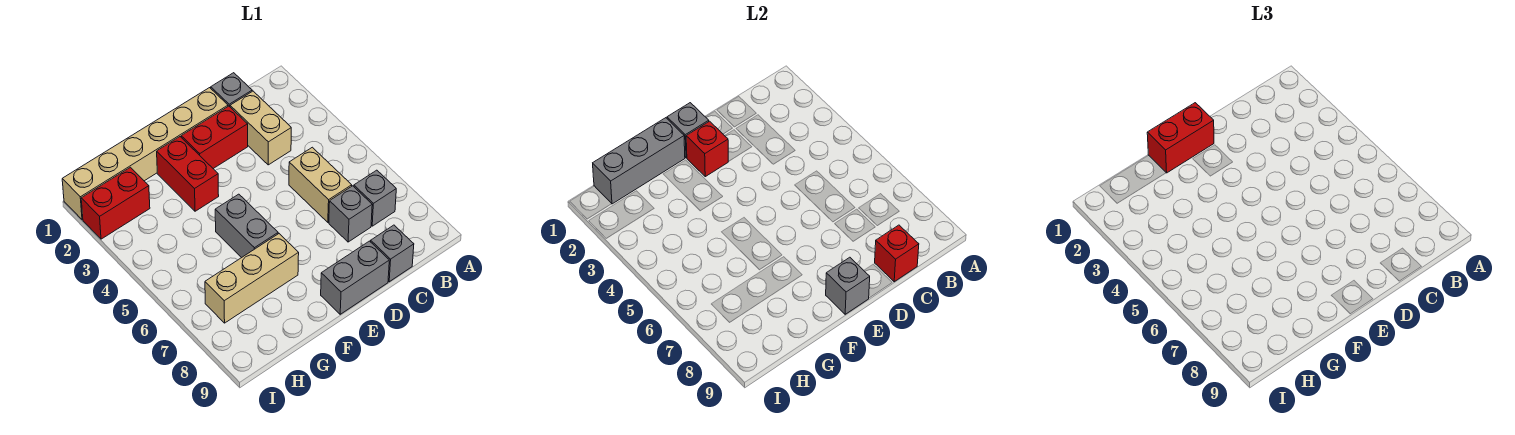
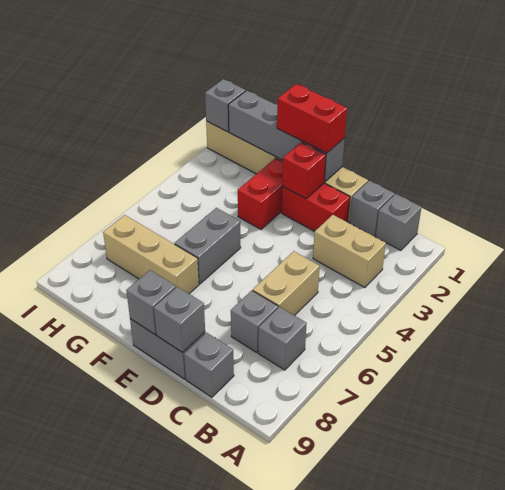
none -> grey 1x1 brick [376,194,421,250]
tan 1x2 brick [230,91,291,165] -> tan 1x2 brick turned to [313,215,386,287]
red 1x1 brick [875,225,919,282] -> none
none -> grey 1x1 brick [154,287,205,353]
red 1x2 brick [81,167,150,239] -> none
none -> grey 1x1 brick [205,79,246,132]

